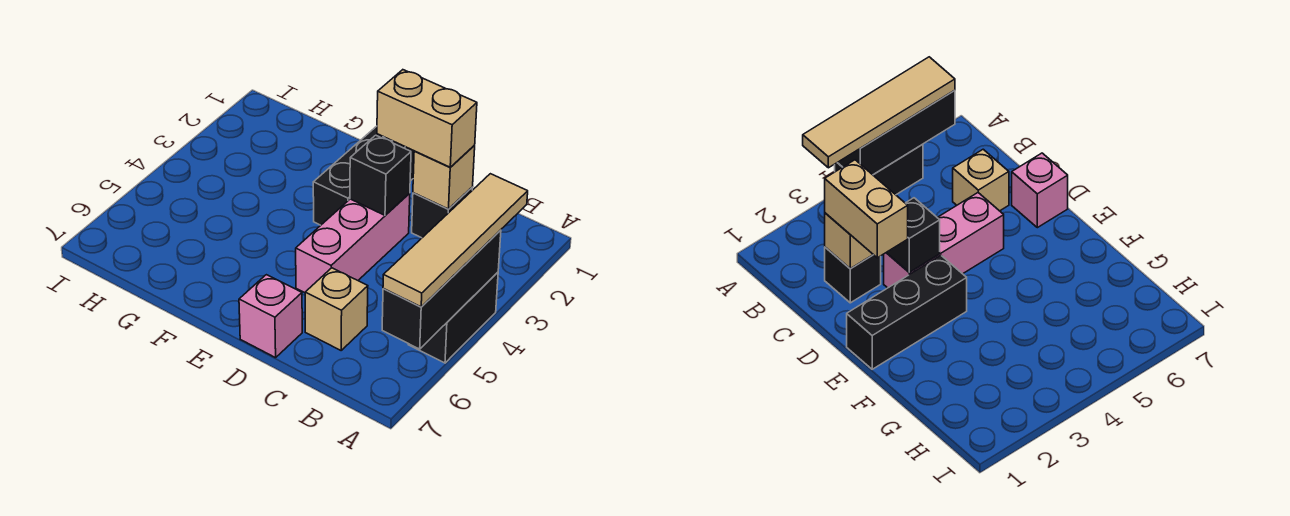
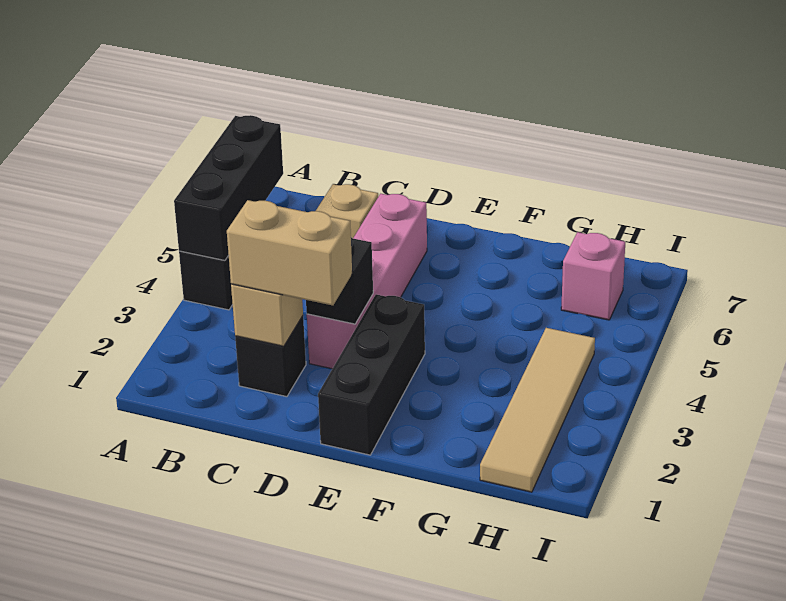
tan 1x4 tile [383,174,528,307] -> tan 1x4 tile moved to [480,328,595,492]
pink 1x3 brick [296,193,410,293] -> pink 1x4 brick [307,194,427,369]
pink 1x1 brick [239,275,302,358] -> pink 1x1 brick moved to [561,232,625,320]

